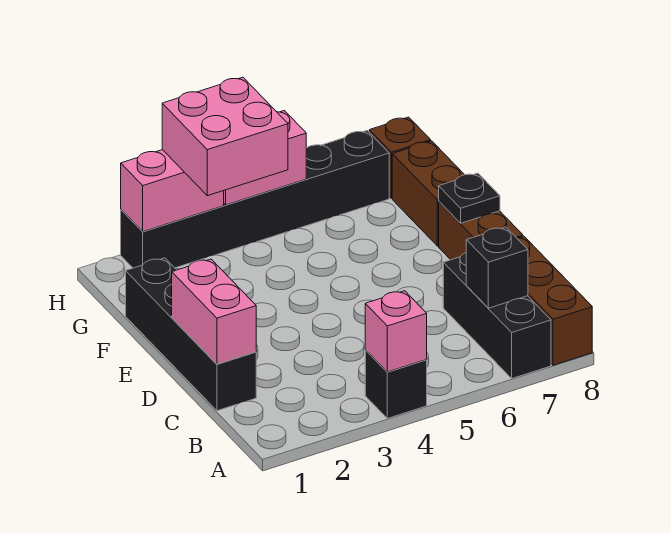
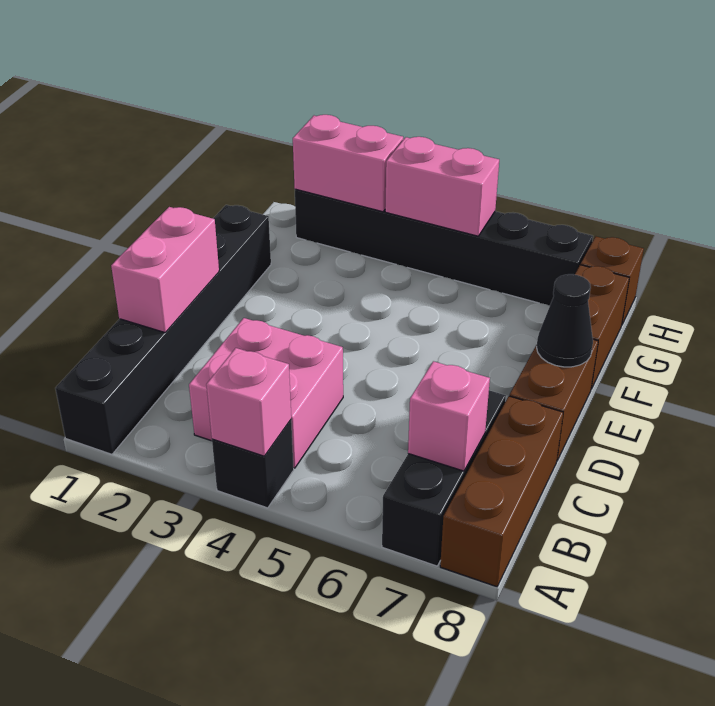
black 1x1 brick [466,227,528,308] -> pink 1x1 brick [408,361,490,471]
black 1x4 brick [126,258,256,411] -> black 1x6 brick [55,205,271,454]
black 1x1 plate [439,173,500,223] -> black 1x1 cone [537,274,593,367]
pink 2x2 brick [162,77,288,196] -> pink 2x2 brick moved to [189,318,343,468]

